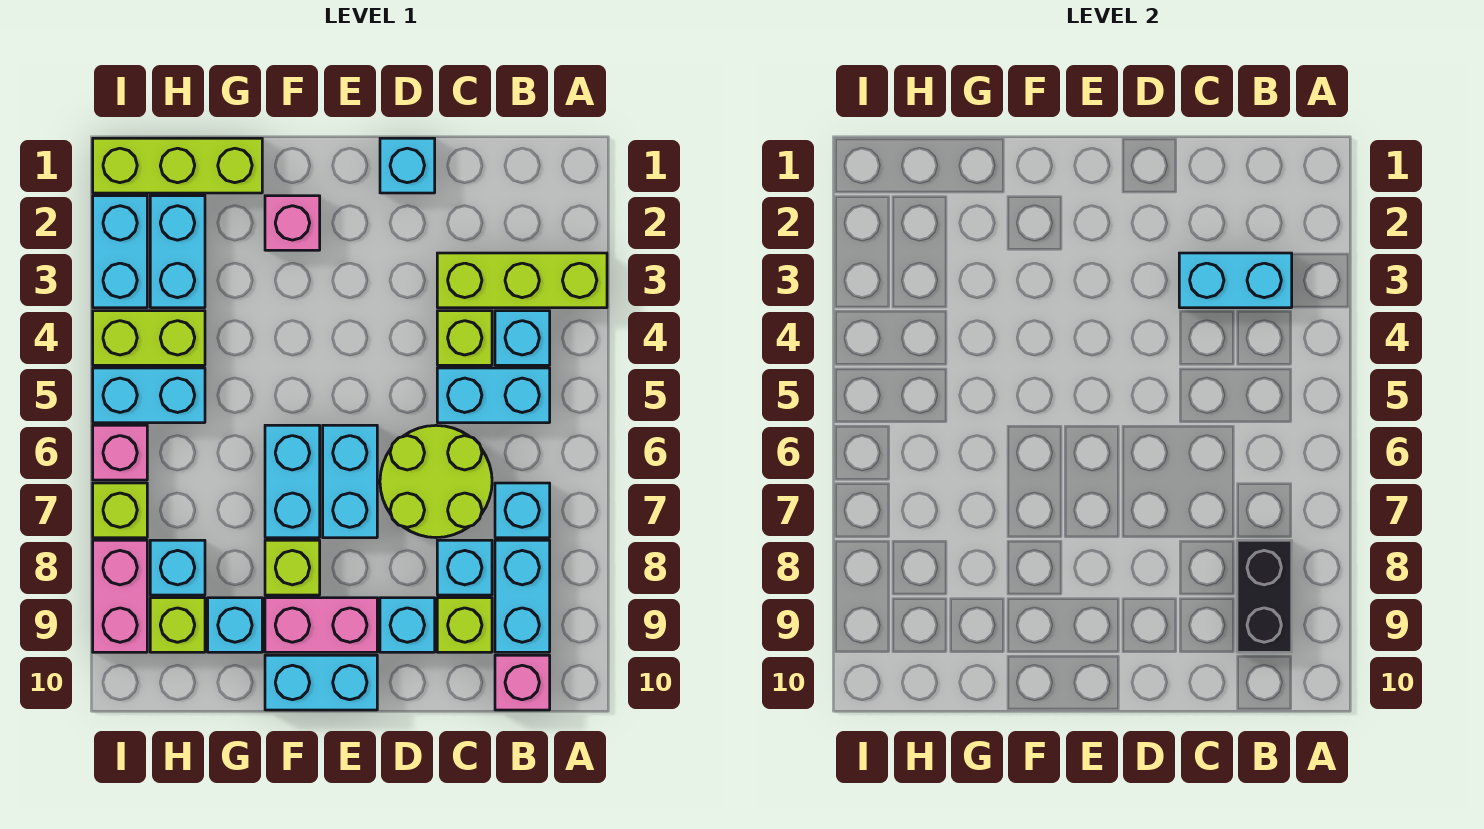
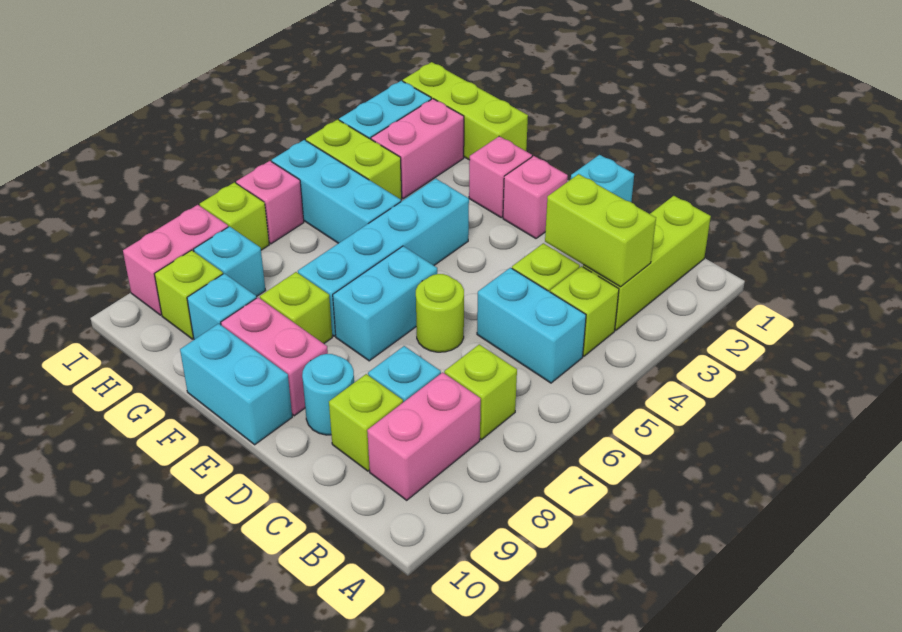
lime 1x3 brick [437,253,607,308] -> lime 1x3 brick turned to [583,196,711,330]
cyan 1x2 brick [1179,253,1292,308] -> lime 1x2 brick [545,174,656,287]
cyan 1x1 brick [495,311,550,365] -> lime 1x1 brick [550,266,619,356]
cyan 1x1 brick [495,483,550,538] -> lime 1x1 brick [444,344,517,440]
cyan 1x2 brick [495,540,550,652] -> pink 1x2 brick [367,372,481,500]
black 1x2 brick [1237,540,1292,652] -> none
pink 1x1 brick [495,655,550,710] -> pink 1x1 brick moved to [503,156,568,238]
lime 2x2 round brick [380,425,492,538] -> lime 1x1 round brick [416,274,464,352]
cyan 1x1 brick [380,598,435,652] -> cyan 1x1 round brick [302,354,354,435]
cyan 1x2 brick [265,425,320,538] -> cyan 1x4 brick [298,179,469,336]
cyan 1x2 brick [150,196,205,308] -> pink 1x2 brick [371,99,464,198]
cyan 1x2 brick [93,368,205,423] -> cyan 1x3 brick [272,140,401,243]

